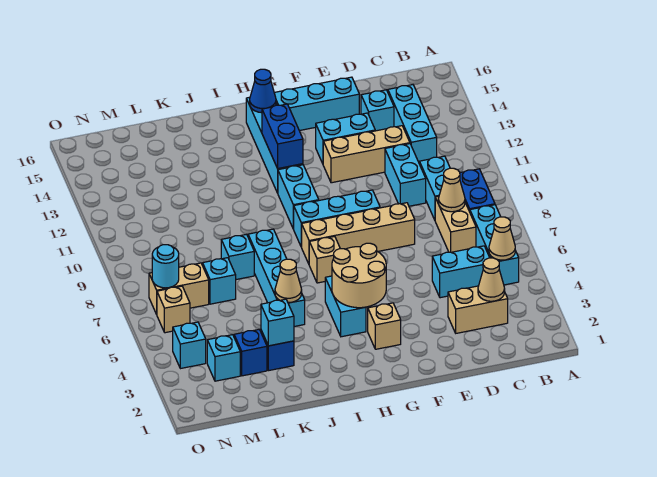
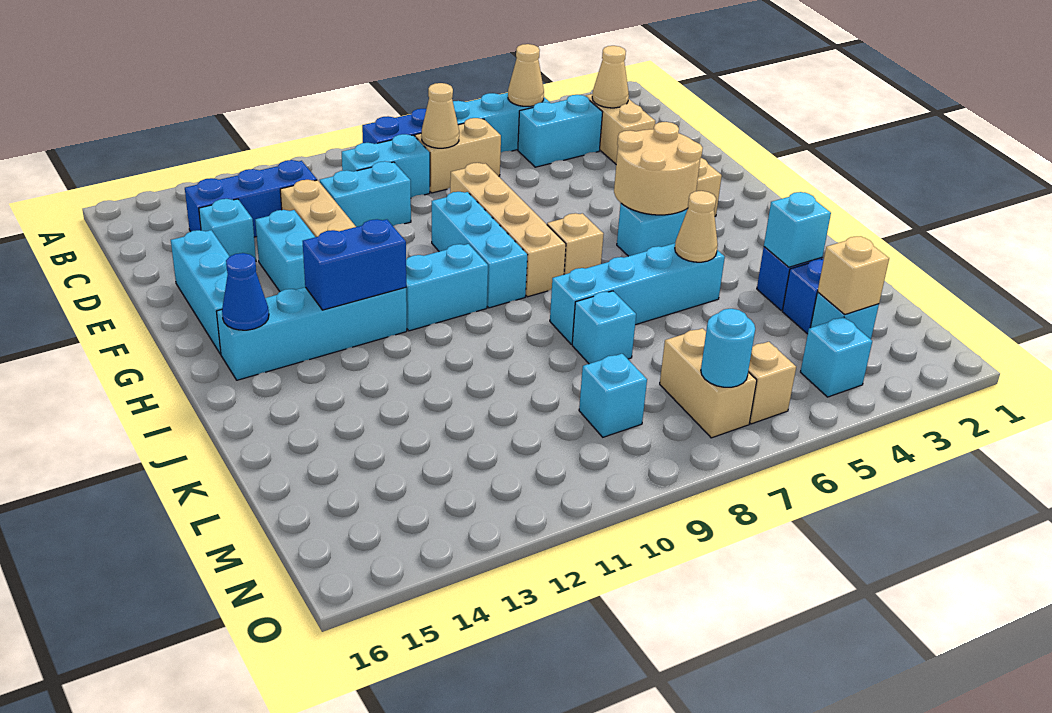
cyan 1x2 brick [432,246,490,298] -> cyan 1x2 brick turned to [518,95,603,167]
cyan 1x3 brick [388,85,437,162] -> blue 1x3 brick [185,160,317,237]
cyan 1x1 brick [203,258,236,304] -> cyan 1x1 brick moved to [579,354,647,437]
none -> tan 1x1 brick [818,236,889,314]

